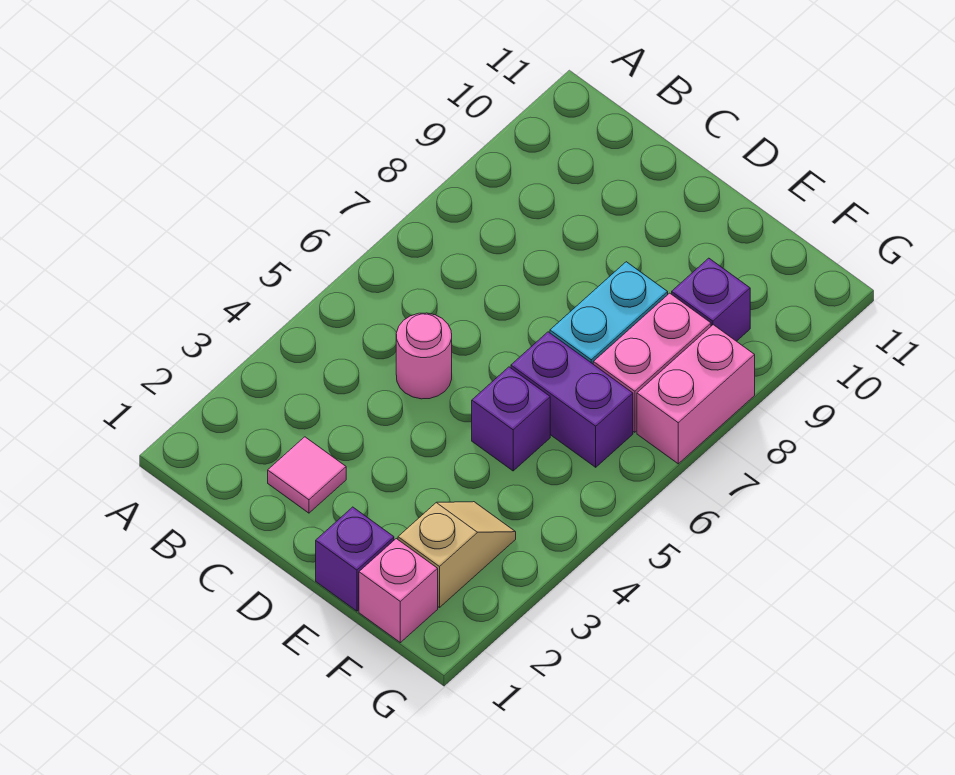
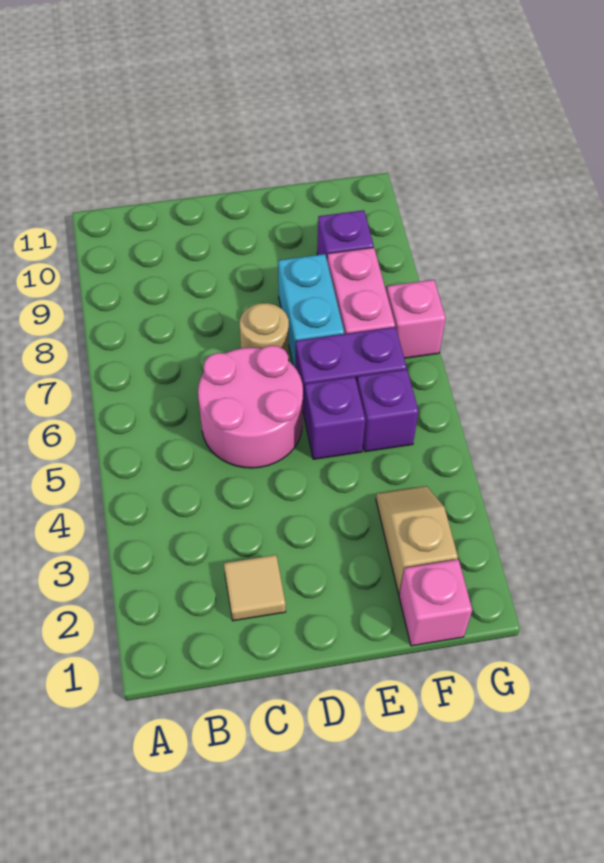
pink 1x1 tile [268,437,346,513] -> tan 1x1 tile [224,555,286,621]
pink 1x1 round brick [396,313,452,399] -> pink 2x2 round brick [198,346,303,468]
none -> tan 1x1 round brick [240,303,289,360]
purple 1x1 brick [316,507,394,611] -> purple 1x1 brick moved to [357,369,419,452]
pink 1x2 brick [637,325,755,464] -> pink 1x1 brick [386,280,446,358]

